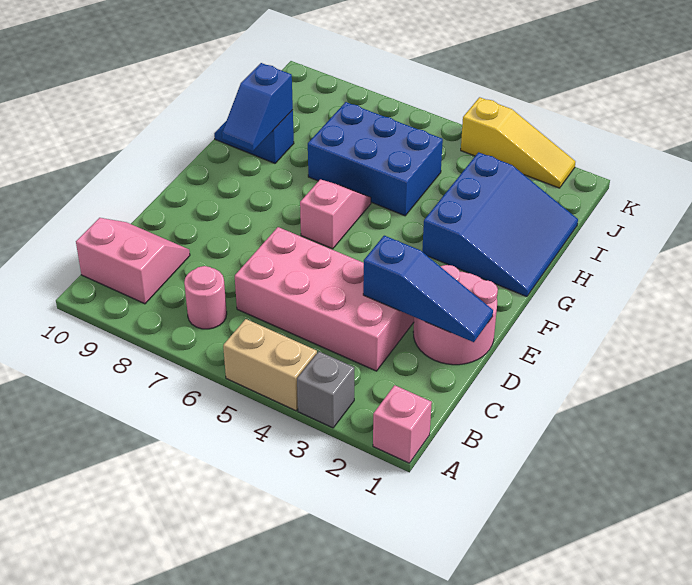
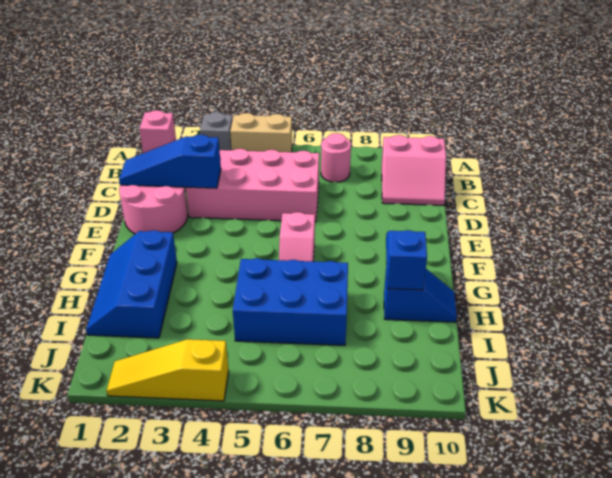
blue 3x3 slope [422,152,578,297] -> blue 2x3 slope [86,230,177,338]

